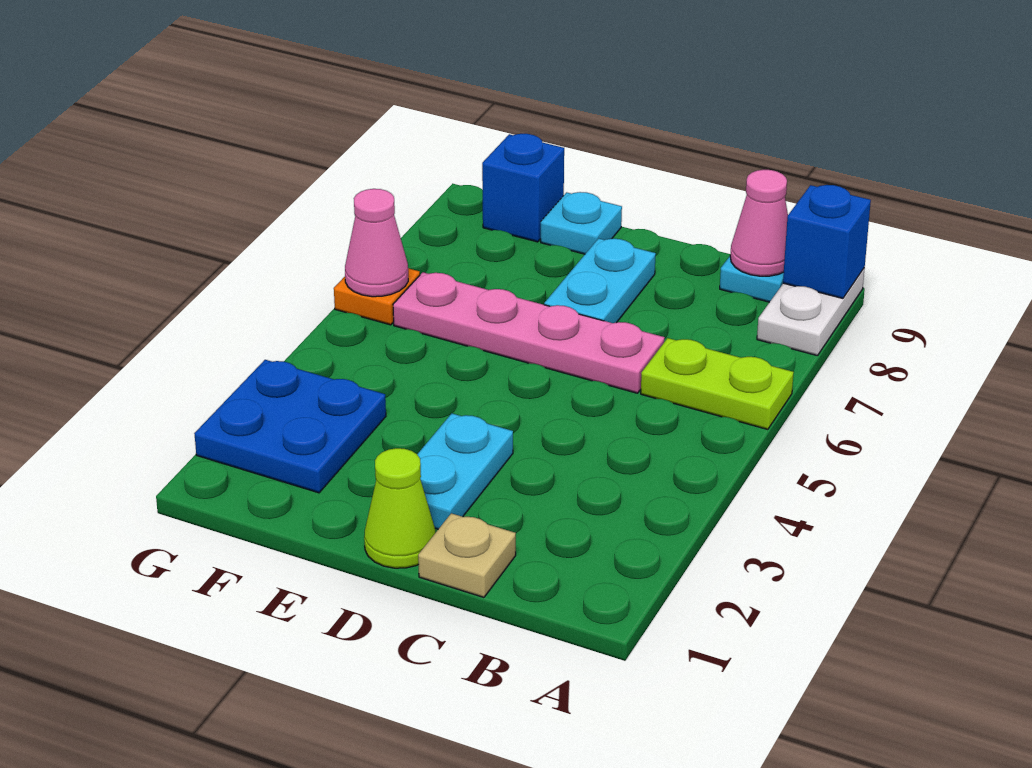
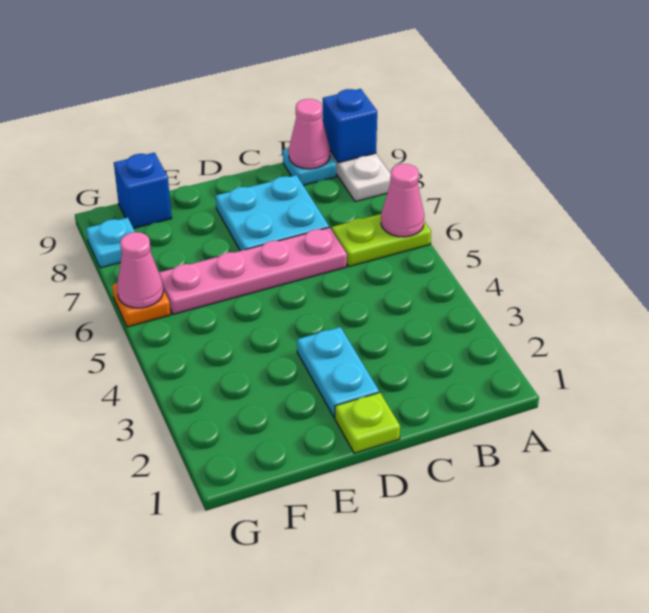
none -> pink 1x1 cone [381,164,424,237]
tan 1x1 plate [418,513,516,597] -> none
lime 1x1 cone [364,448,435,568] -> lime 1x1 plate [335,393,400,453]
cyan 1x2 plate [544,238,656,323] -> cyan 2x2 plate [216,175,329,251]
cyan 1x1 plate [541,192,622,254] -> cyan 1x1 plate moved to [86,218,135,268]
blue 2x2 plate [194,360,386,493] -> none

